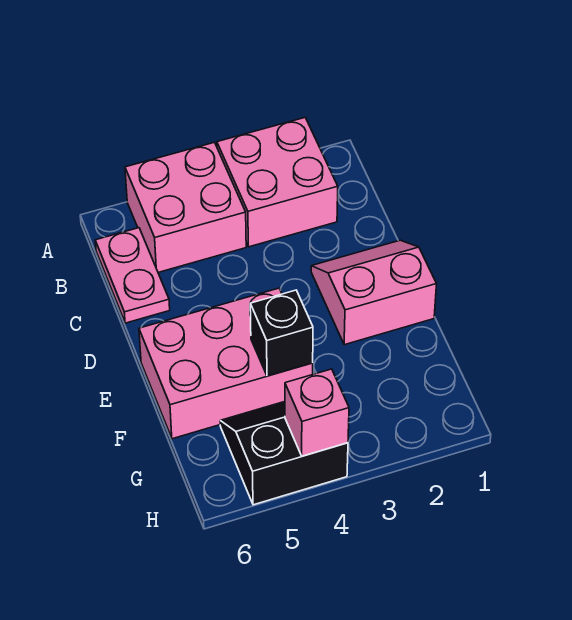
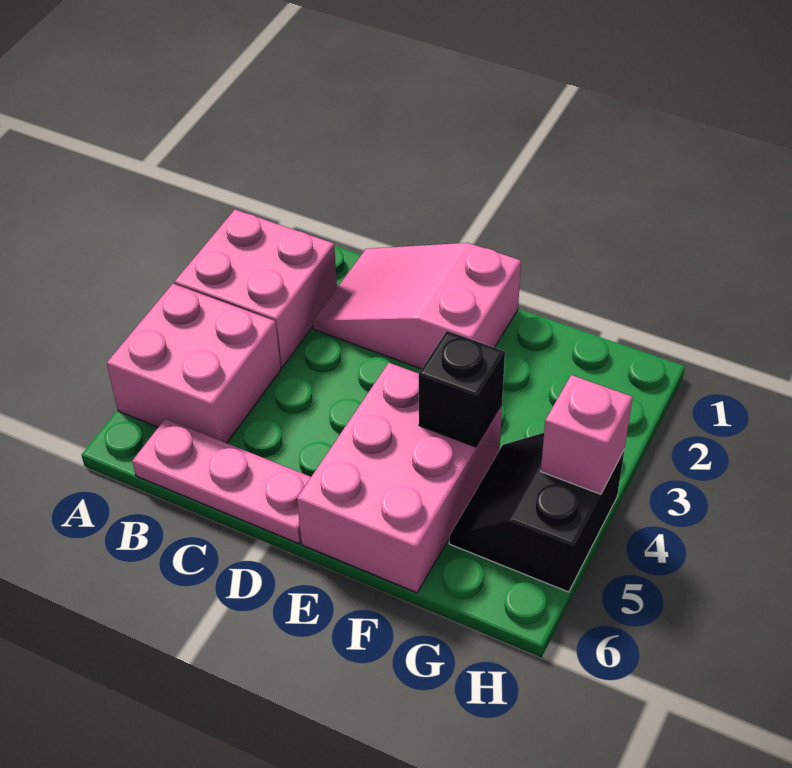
pink 1x2 plate [95,228,170,323] -> pink 1x3 plate [132,419,311,544]
pink 2x2 slope [311,240,436,345] -> pink 2x3 slope [313,243,521,369]

